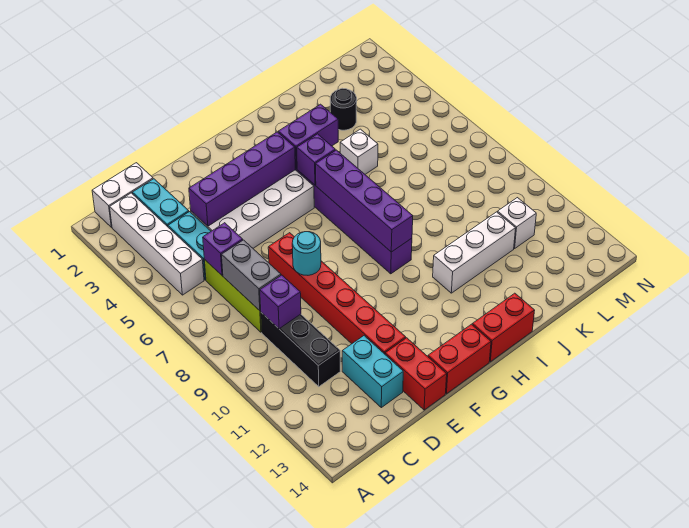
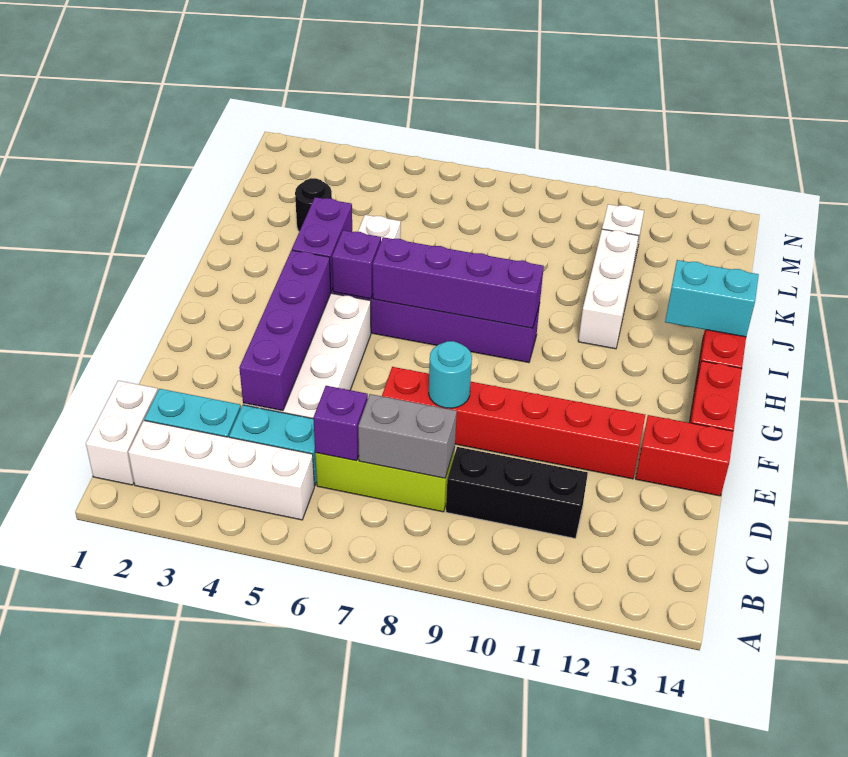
purple 1x1 brick [260,275,301,329] -> none
cyan 1x2 brick [342,336,403,408] -> cyan 1x2 brick moved to [665,260,759,337]

